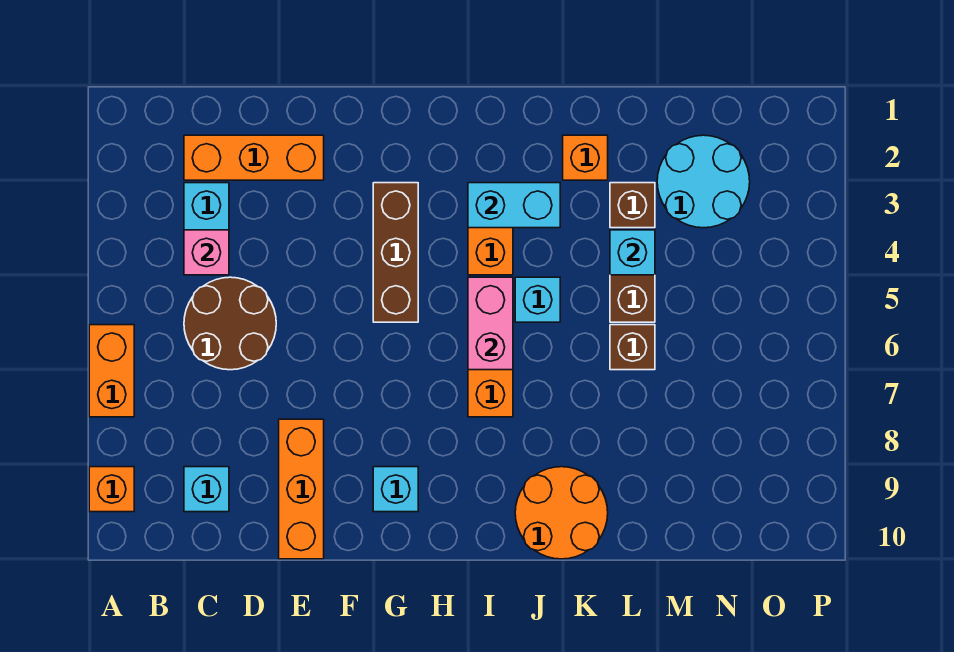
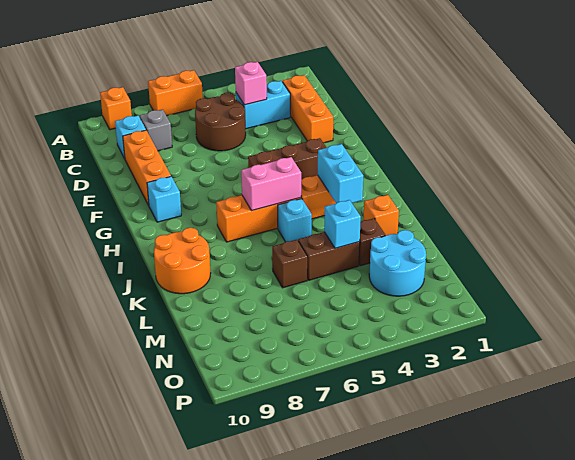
none -> grey 1x1 brick [140,110,172,151]
orange 1x3 brick [279,419,324,559] -> orange 1x3 brick turned to [123,130,171,205]

